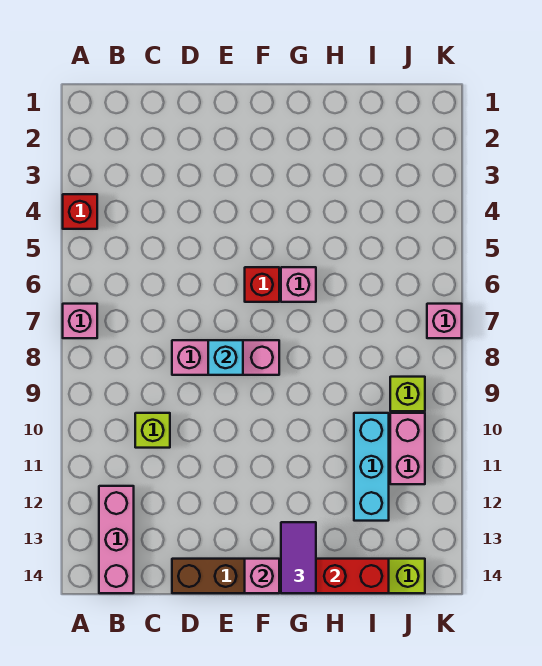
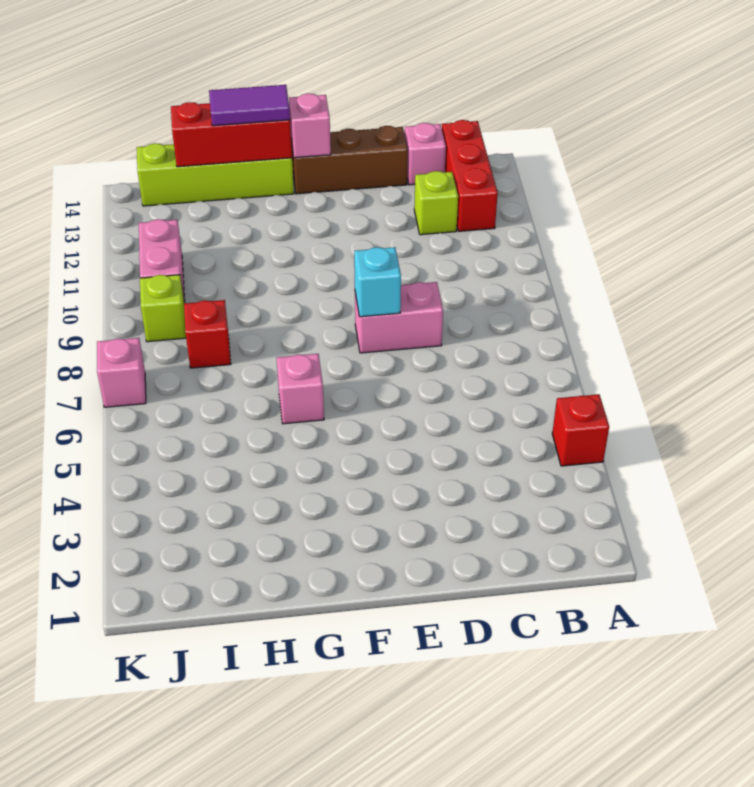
pink 1x1 brick [63,304,97,338] -> pink 1x1 brick moved to [404,123,446,185]
pink 1x3 brick [99,486,134,593] -> red 1x3 brick [442,120,498,231]
lime 1x1 brick [135,413,170,448] -> lime 1x1 brick moved to [414,171,458,235]
pink 1x3 brick [172,340,279,375] -> pink 1x2 brick [355,282,443,353]
red 1x1 brick [245,267,279,302] -> red 1x1 brick moved to [184,300,231,368]
purple 1x2 tile [281,522,316,593] -> purple 1x2 tile turned to [209,85,290,126]
cyan 1x3 brick [354,413,389,521] -> none

